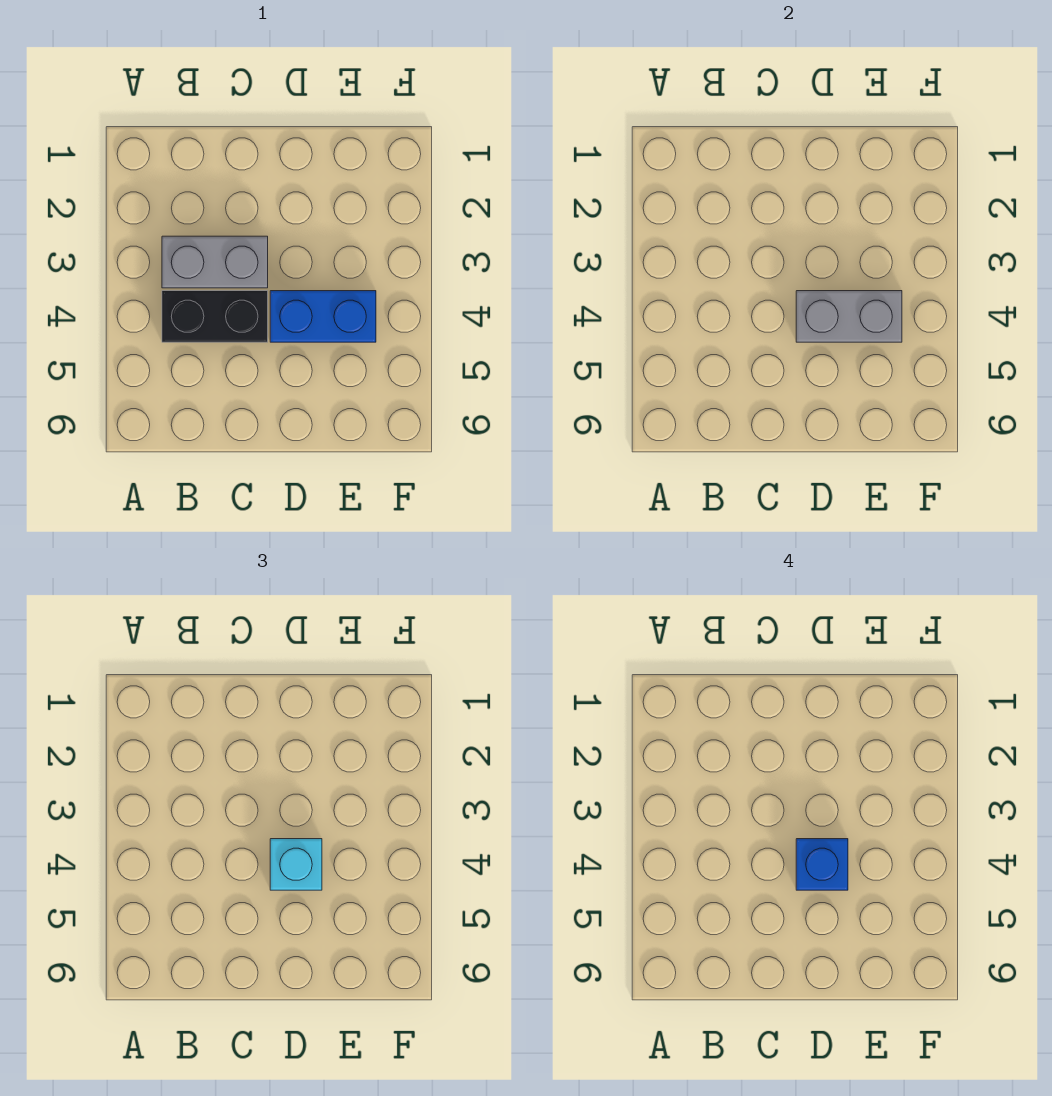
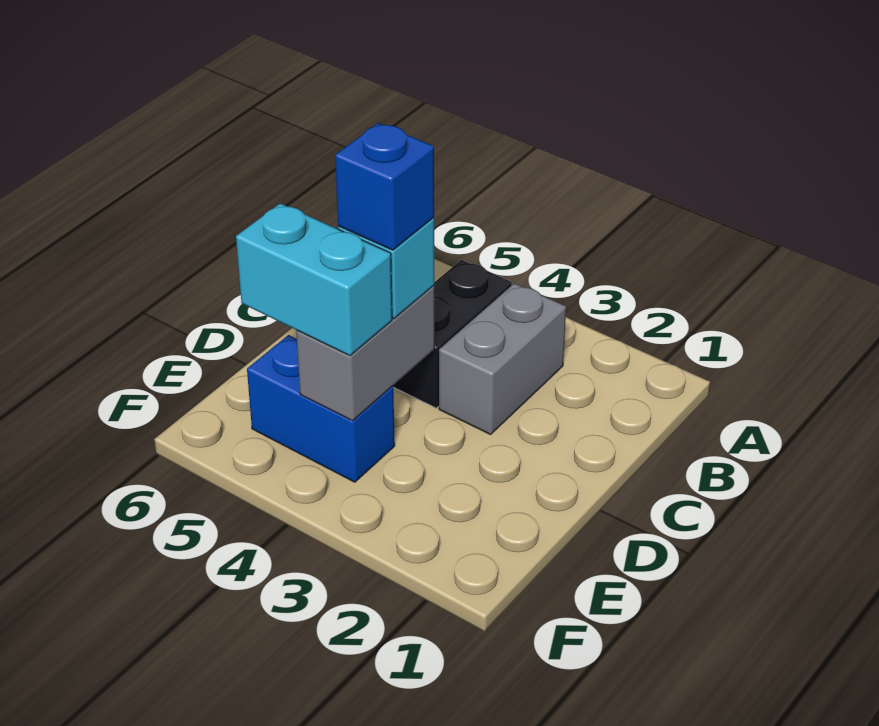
blue 1x2 brick [270,291,376,342] -> blue 1x2 brick turned to [247,335,395,482]
none -> cyan 1x2 brick [236,203,392,356]

